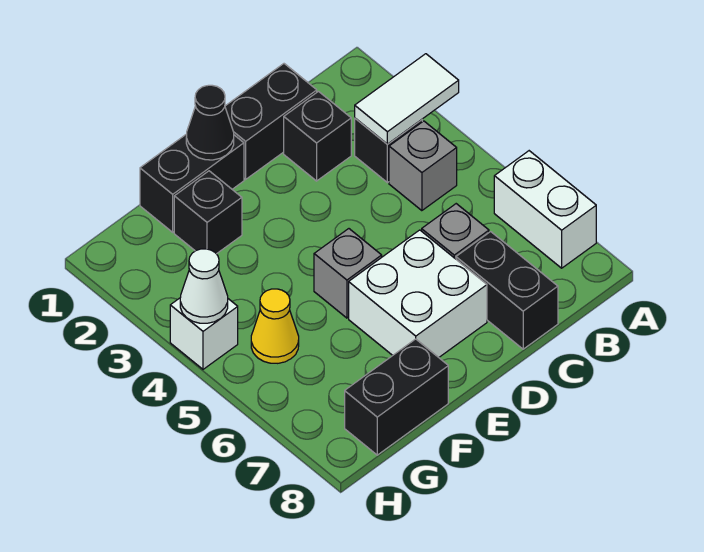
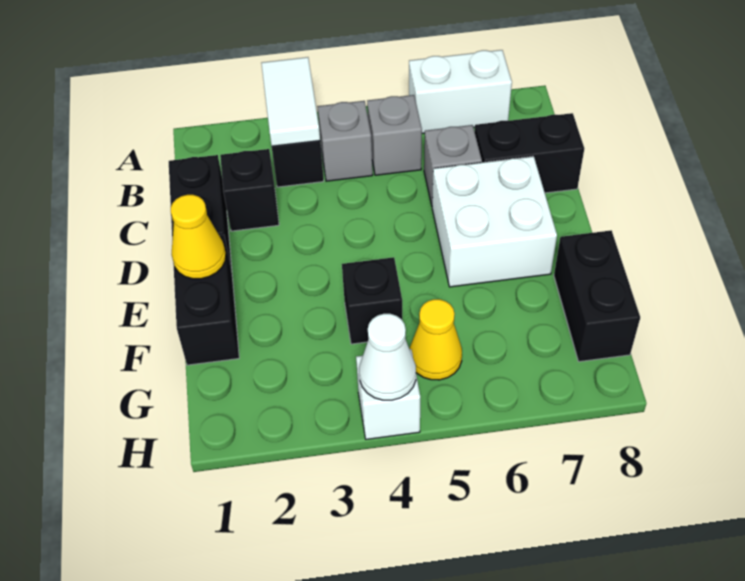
black 1x1 cone [186,85,234,160] -> yellow 1x1 cone [171,195,226,279]
grey 1x1 brick [314,229,382,318] -> grey 1x1 brick moved to [367,95,422,175]
black 1x1 brick [174,171,242,254] -> black 1x1 brick moved to [342,257,402,344]

